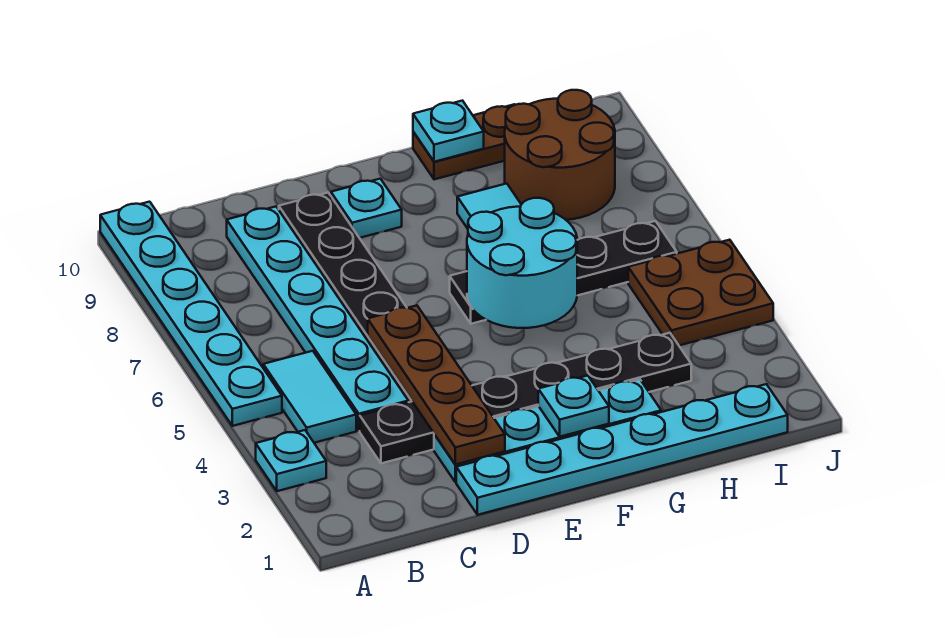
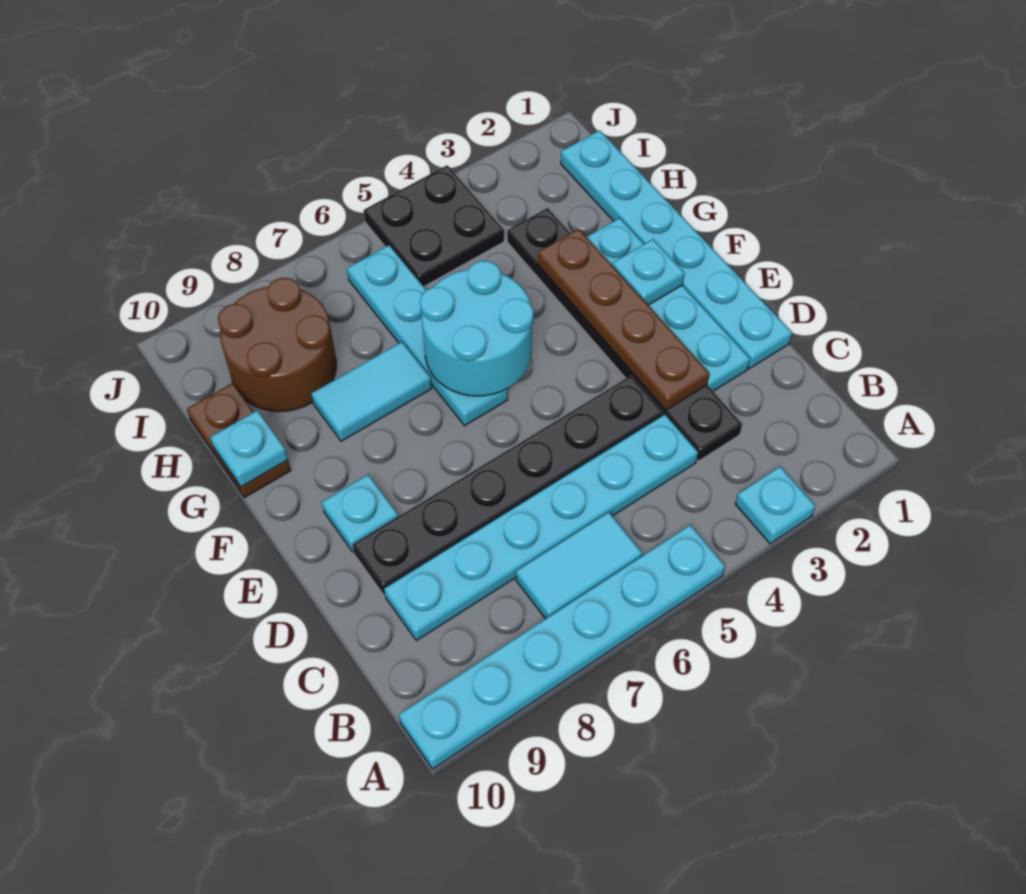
cyan 1x2 tile [263,351,356,443] -> cyan 1x2 tile moved to [516,512,642,619]
brown 1x4 plate [368,305,505,465] -> brown 1x4 plate turned to [538,229,710,410]
black 1x4 plate [450,221,677,324] -> cyan 1x4 plate [347,245,508,426]
brown 2x2 plate [628,240,773,345] -> black 2x2 plate [364,165,504,287]

